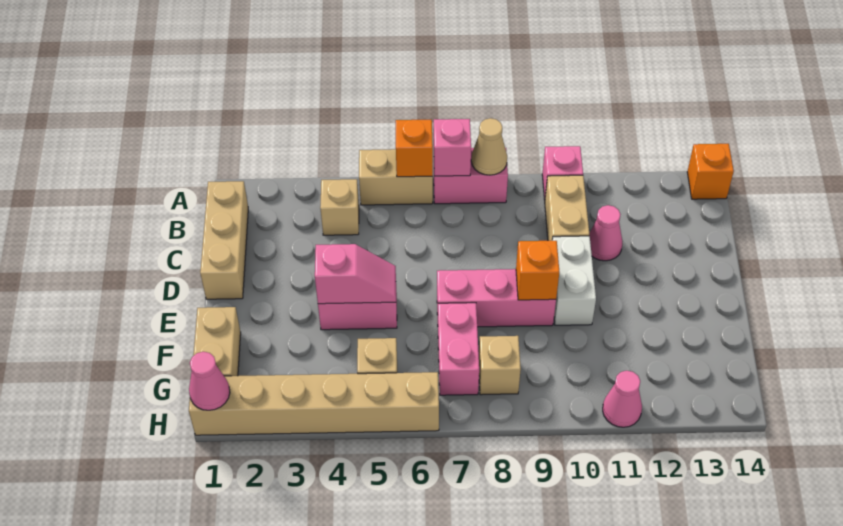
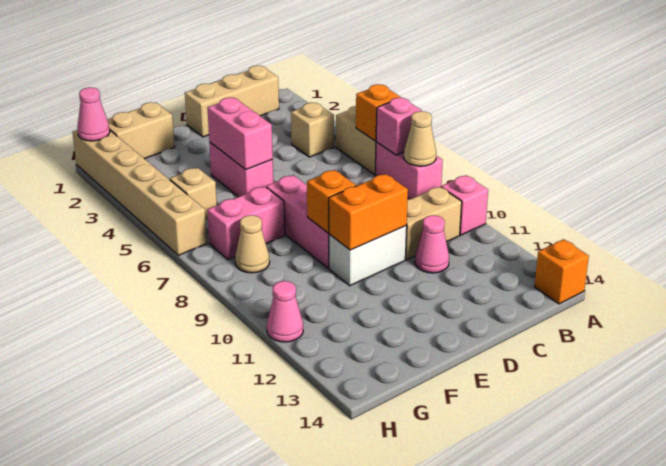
none -> orange 1x2 brick [329,174,408,250]
pink 1x2 slope [315,244,396,304] -> pink 1x2 brick [207,98,273,170]
tan 1x1 brick [479,336,521,395] -> tan 1x1 cone [235,215,270,273]

